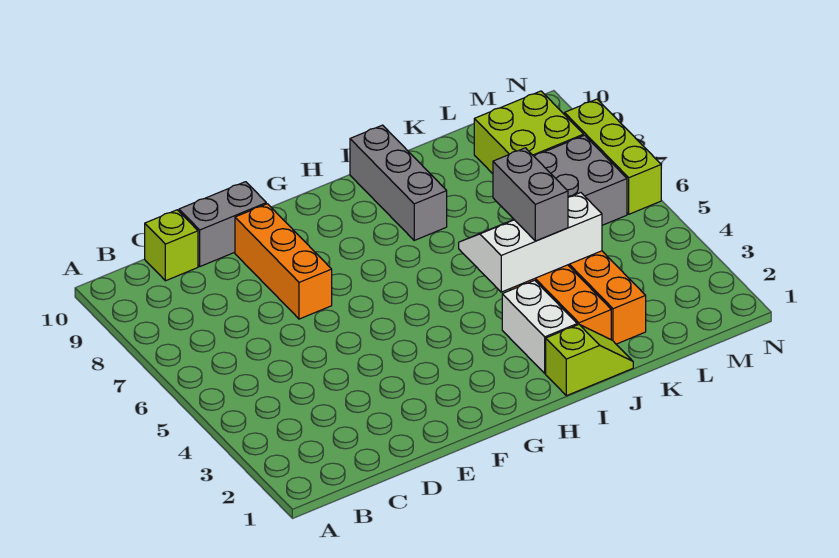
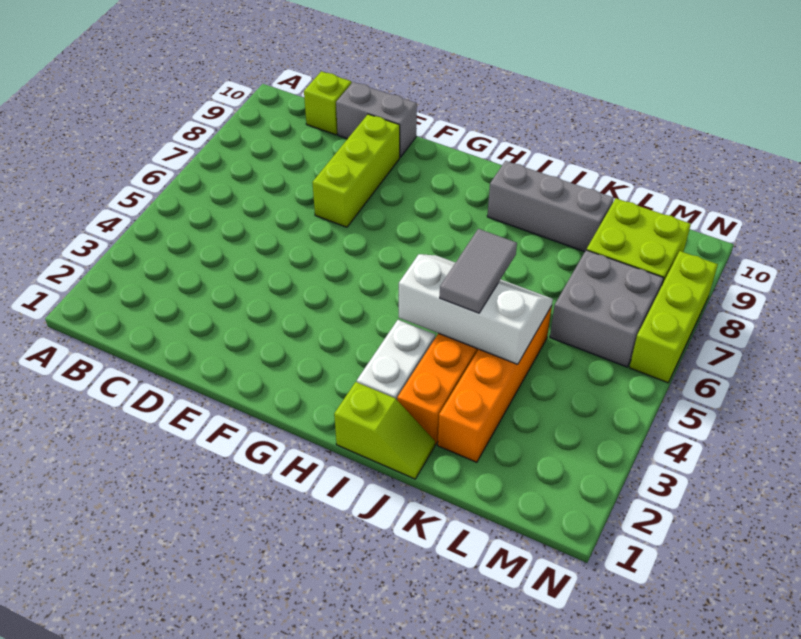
orange 1x3 brick [235,204,332,319] -> lime 1x3 brick [312,114,400,227]
grey 1x3 brick [350,125,447,240] -> grey 1x3 brick turned to [487,161,614,252]
grey 1x2 brick [493,148,568,241] -> grey 1x2 tile [440,229,517,313]

